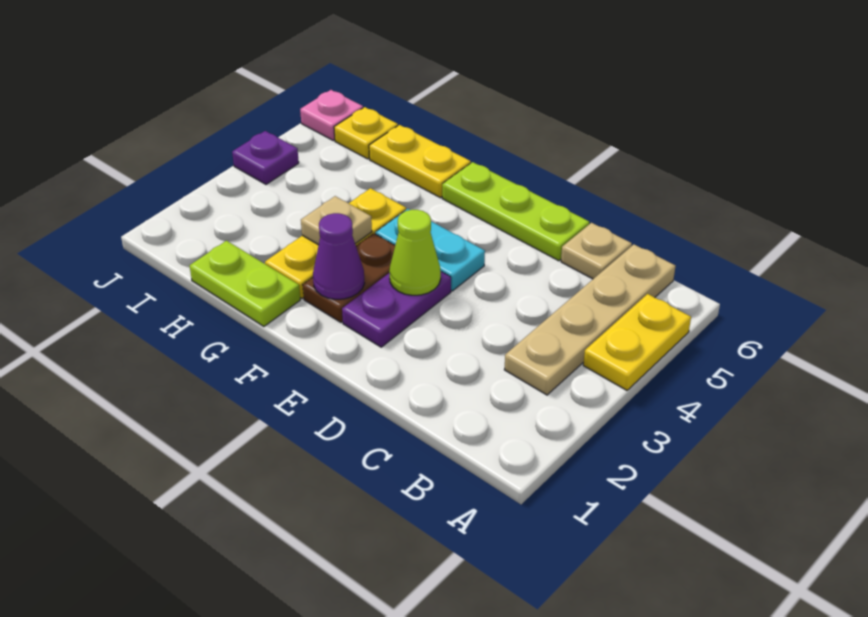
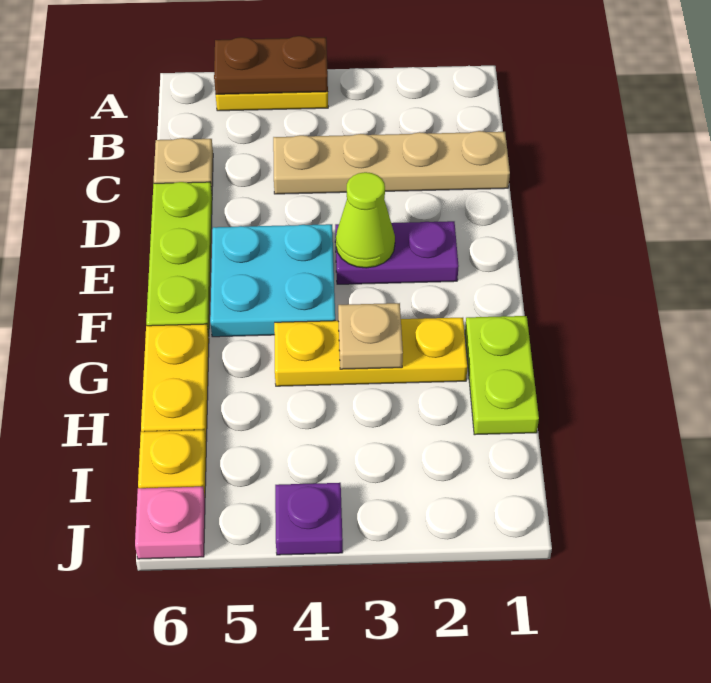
tan 1x4 plate [504,245,675,395] -> tan 1x4 plate moved to [273,131,510,194]
cyan 1x2 plate [375,209,485,291] -> cyan 2x2 plate [210,224,335,337]
brown 1x2 plate [303,233,395,322] -> brown 1x2 plate moved to [214,36,328,94]
purple 1x1 cone [313,213,365,299] -> none

